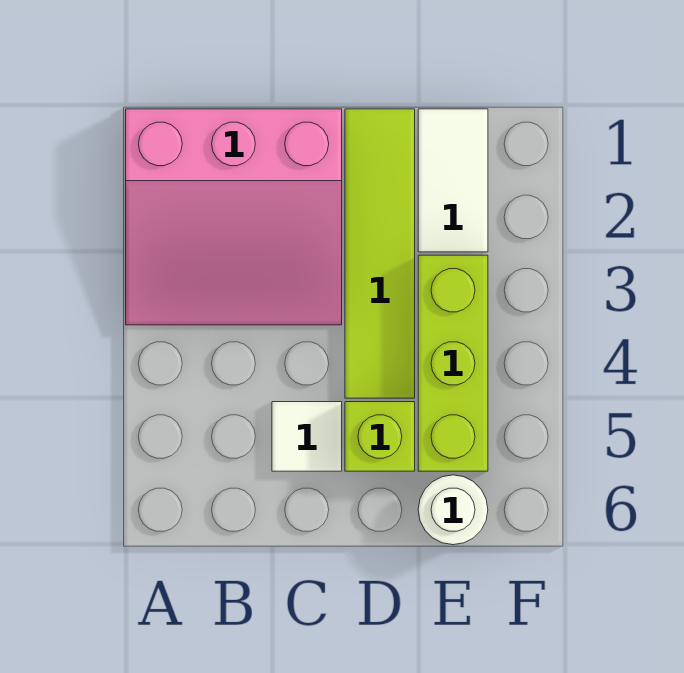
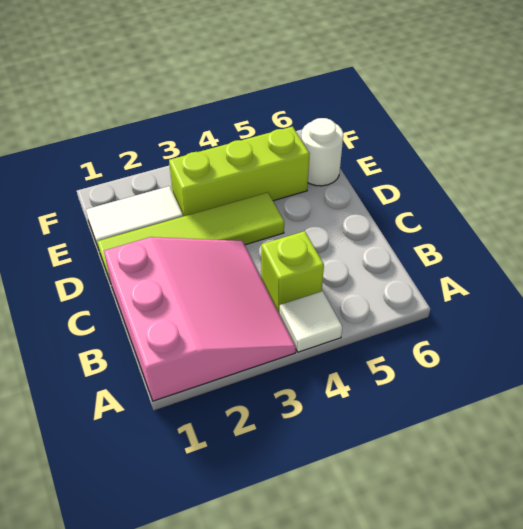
white 1x1 tile [272,402,342,471] -> white 1x1 tile moved to [279,291,342,352]
lime 1x1 brick [345,402,415,471] -> lime 1x1 brick moved to [261,231,324,312]

